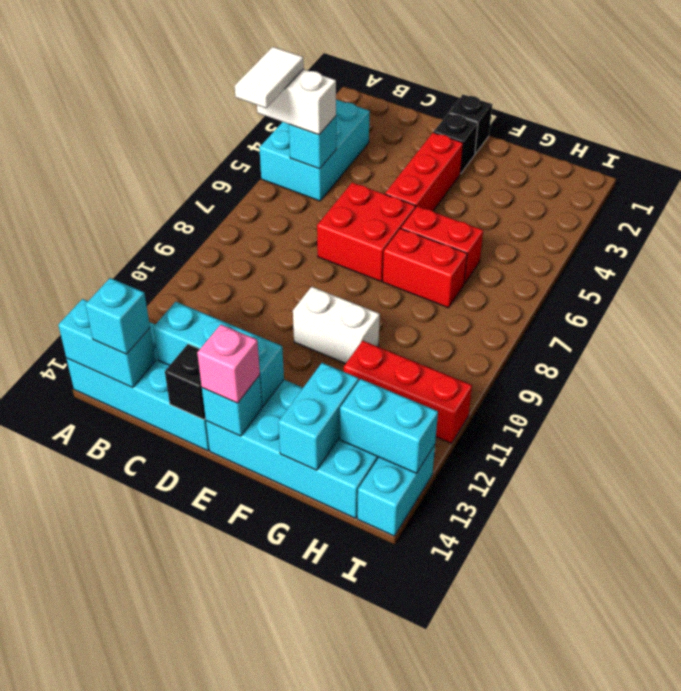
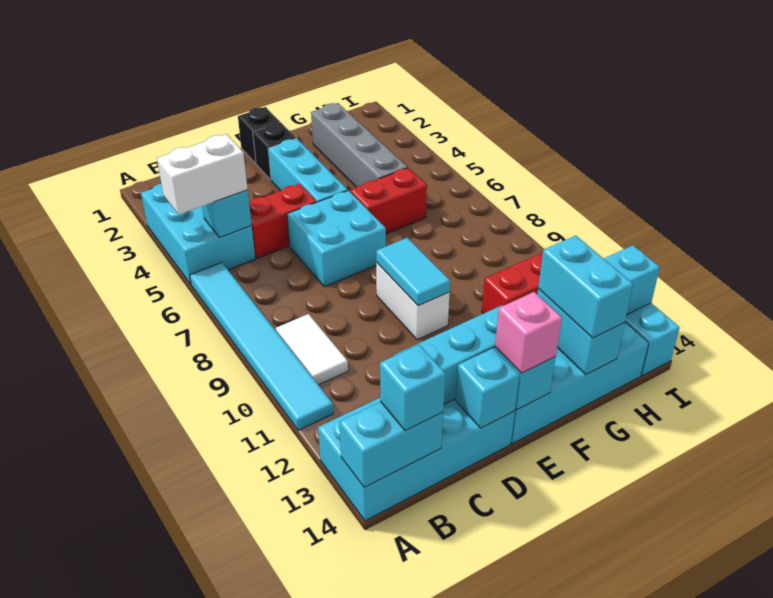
white 1x2 tile [235,47,304,108] -> white 1x2 tile moved to [276,314,348,385]
none -> cyan 1x6 tile [190,262,333,430]
red 2x2 brick [317,182,416,281] -> cyan 2x2 brick [287,190,386,287]
black 1x1 brick [165,344,205,420] -> cyan 1x1 brick [456,348,519,428]
red 1x3 brick [385,132,463,211] -> cyan 1x3 brick [268,138,348,202]
none -> cyan 1x2 tile [376,238,450,306]
white 1x2 brick [293,287,380,364] -> white 1x2 brick turned to [376,262,450,340]
red 1x2 brick [383,229,467,308] -> red 1x2 brick moved to [249,184,316,258]
none -> grey 1x4 brick [311,103,407,187]
none -> cyan 1x2 brick [538,236,633,338]

